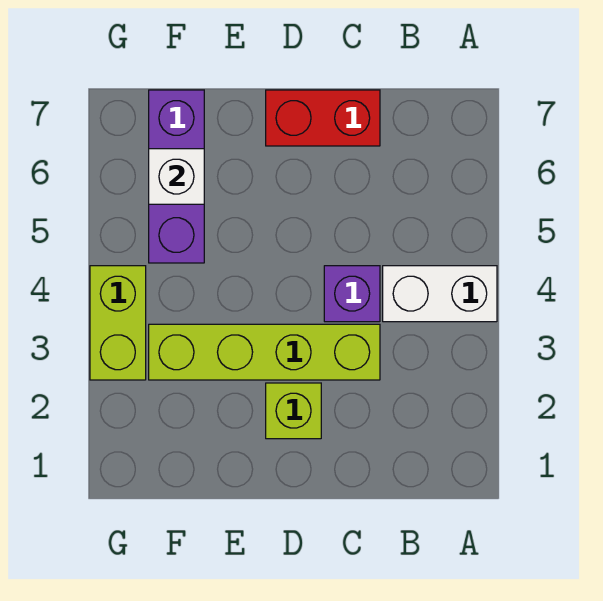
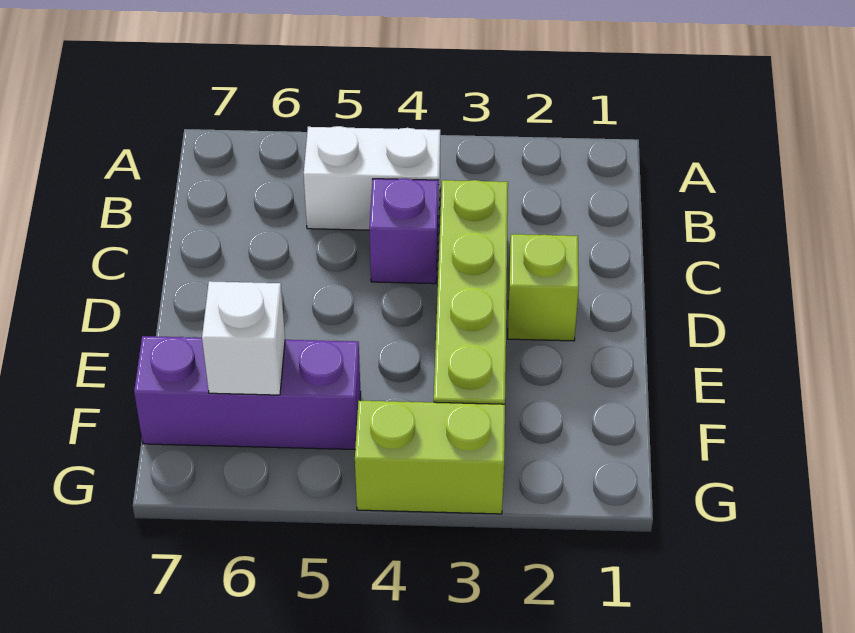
white 1x2 brick [383,266,497,322] -> white 1x2 brick turned to [304,126,440,230]
red 1x2 brick [266,90,380,146] -> none

